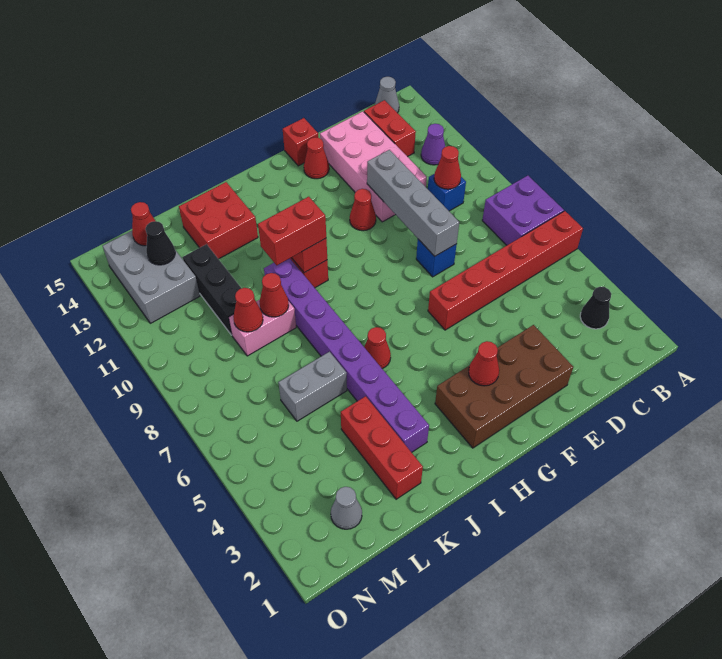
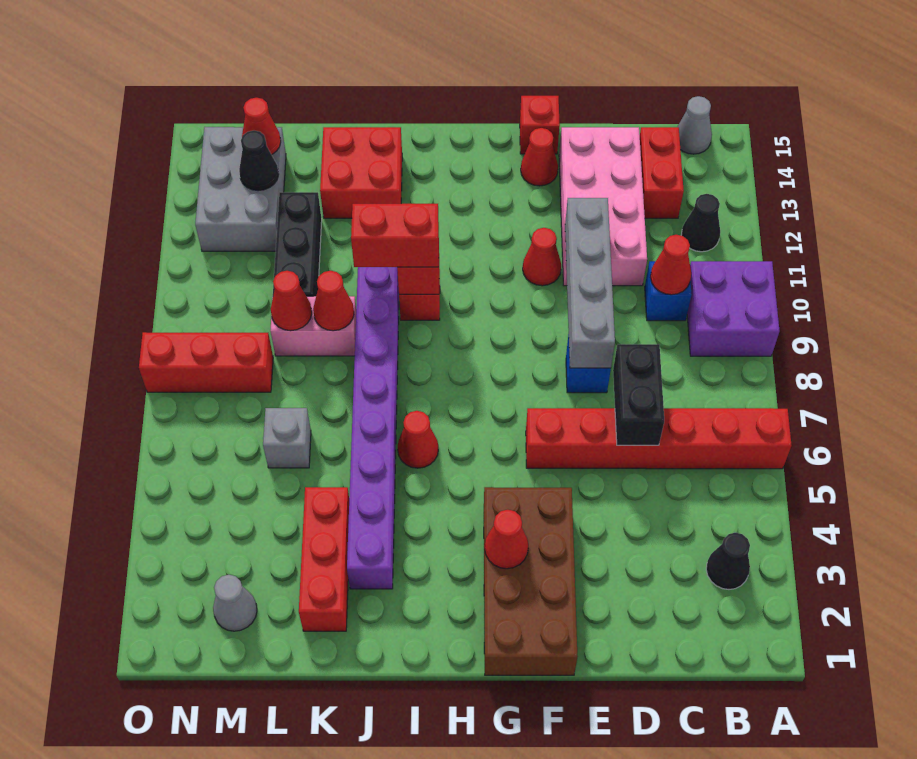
purple 2x2 brick [482,176,564,245] -> purple 2x2 brick moved to [687,261,780,356]
purple 1x1 cone [421,124,445,165] -> black 1x1 cone [681,194,720,252]
none -> black 1x2 brick [613,344,664,445]
brown 2x4 brick [435,325,573,448] -> brown 2x4 brick turned to [484,487,578,675]
grey 1x2 brick [278,352,347,421] -> grey 1x1 brick [263,408,311,468]
none -> red 1x3 brick [139,332,273,392]

